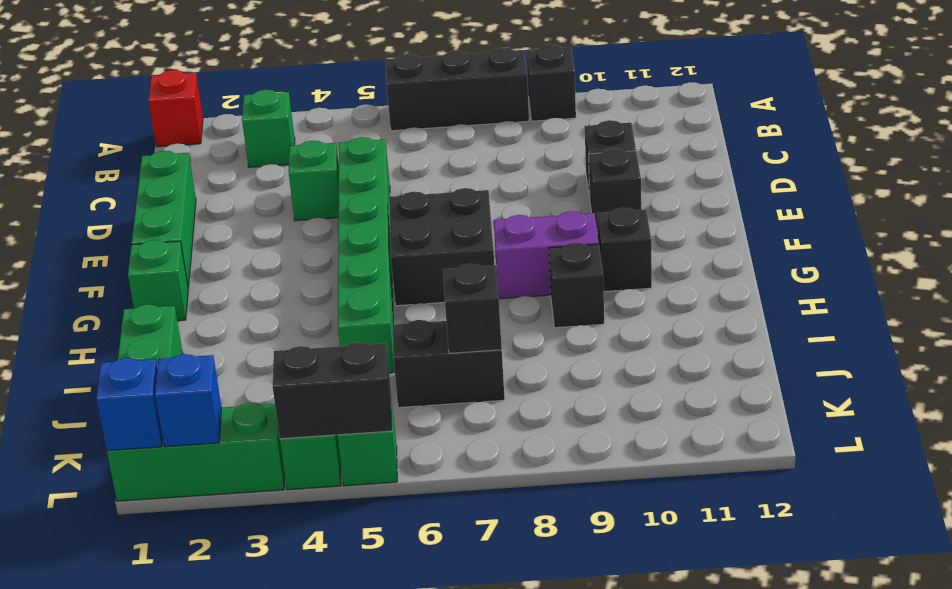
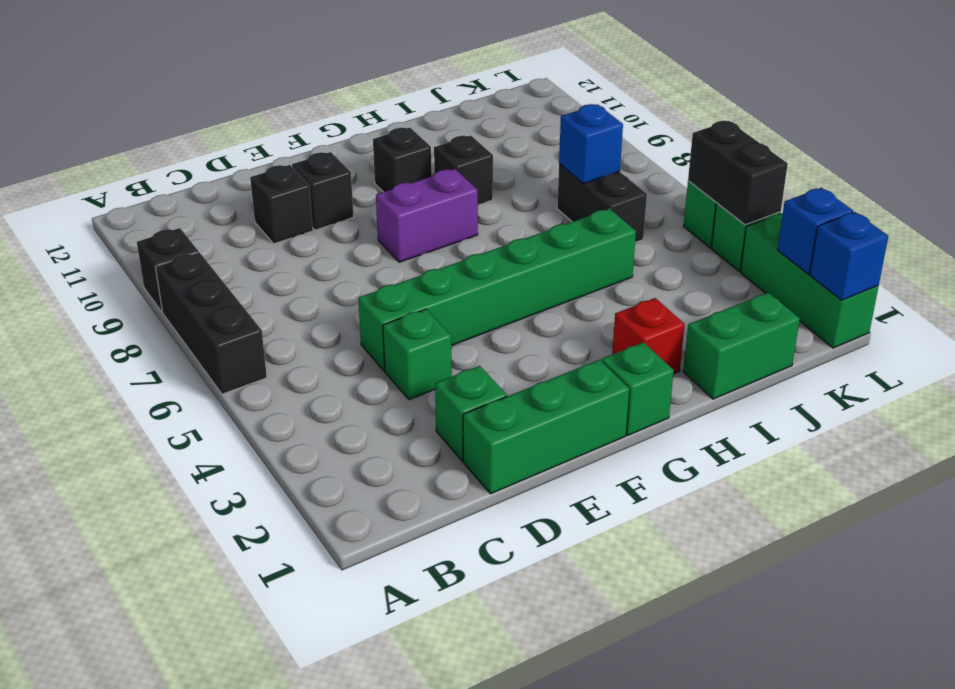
red 1x1 brick [149,70,203,147] -> red 1x1 brick moved to [612,298,685,374]
green 1x1 brick [242,90,295,167] -> green 1x1 brick moved to [435,366,507,461]
black 2x2 brick [389,188,494,306] -> none
purple 1x2 brick [494,211,599,299] -> purple 1x2 brick turned to [376,169,478,262]
black 1x1 brick [443,264,502,353] -> blue 1x1 brick [559,104,623,184]

